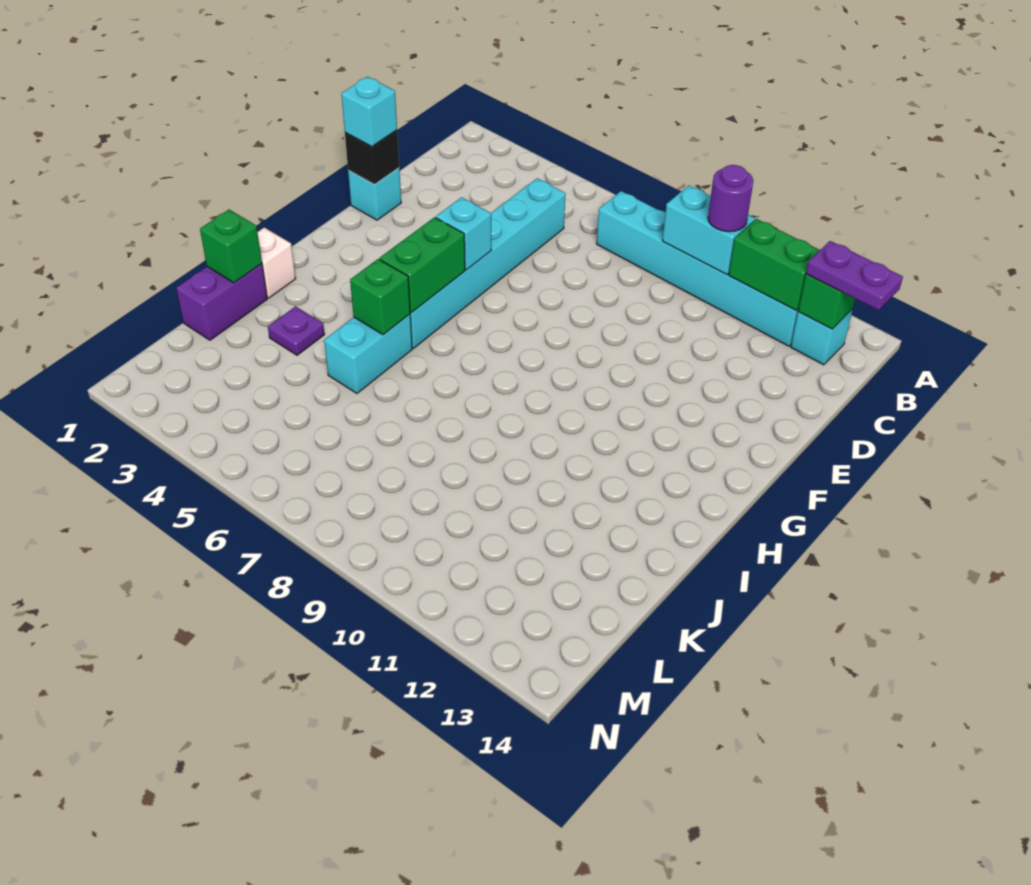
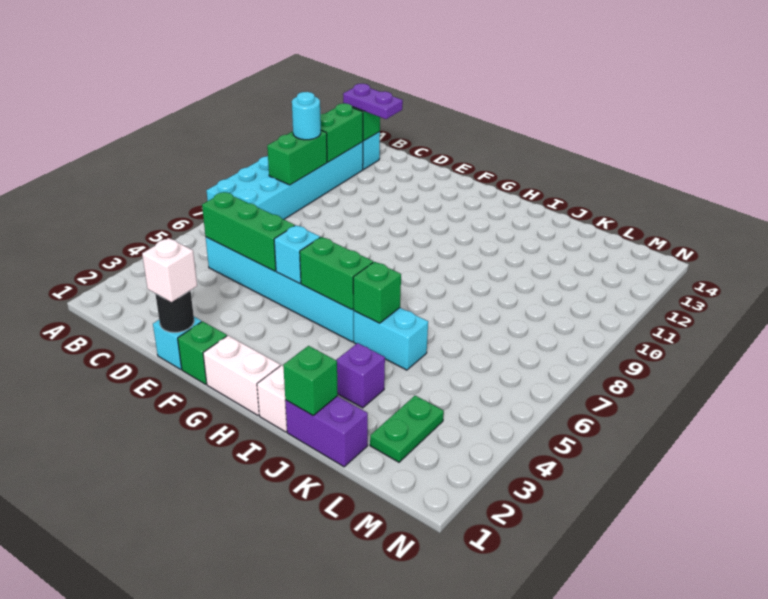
cyan 1x6 brick [597,191,798,346] -> cyan 2x6 brick [207,142,363,219]
cyan 1x2 brick [662,186,755,274] -> green 1x2 brick [267,130,327,185]
purple 1x1 round brick [708,165,753,232] -> cyan 1x1 round brick [292,92,321,140]
purple 1x2 plate [806,241,903,310] -> purple 1x2 plate turned to [343,84,403,119]
none -> green 1x3 brick [202,192,295,271]
black 1x1 brick [345,130,399,184] -> black 1x1 round brick [156,290,194,332]
cyan 1x1 brick [341,77,397,147] -> white 1x1 brick [142,238,197,302]
none -> green 1x1 brick [178,321,227,384]
none -> white 1x2 brick [203,336,280,415]
purple 1x1 plate [268,306,325,355] -> purple 1x1 brick [336,343,385,408]
none -> green 1x2 plate [370,396,444,462]

